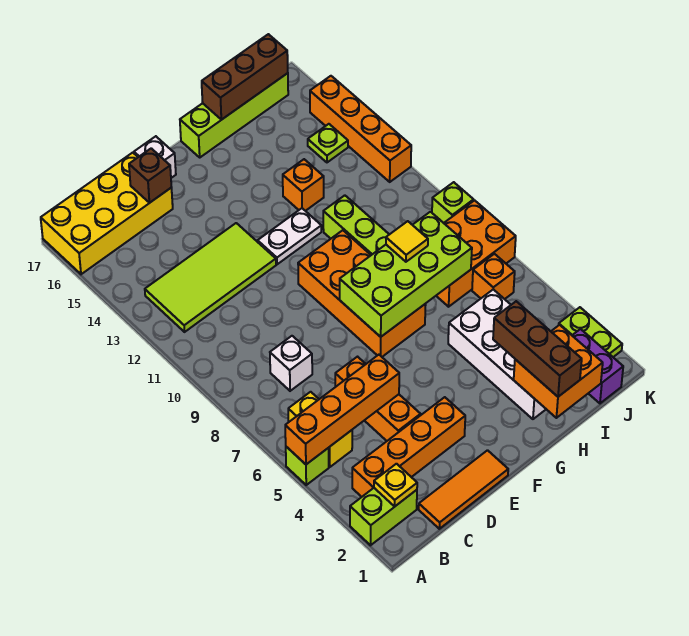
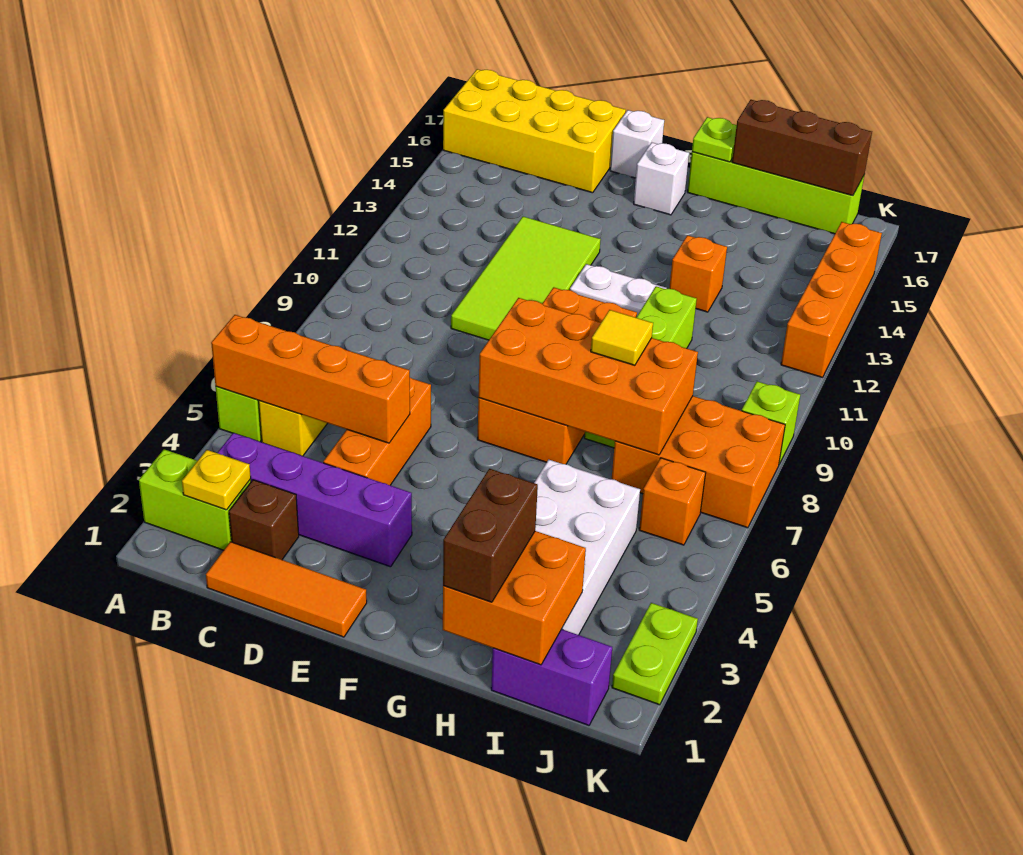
orange 1x4 brick [352,397,465,497] -> purple 1x4 brick [217,433,412,567]
lime 2x4 tile [145,223,276,332] -> lime 2x4 tile turned to [451,217,601,340]
white 1x1 brick [270,336,312,391] -> white 1x1 brick moved to [634,143,689,215]
brown 1x1 brick [129,148,171,203] -> brown 1x1 brick moved to [229,480,299,560]
lime 2x4 brick [340,212,472,337] -> orange 2x4 brick [478,298,698,455]
brown 1x3 brick [493,301,582,397] -> brown 1x2 brick [443,469,538,602]
purple 1x2 brick [572,329,623,403] -> purple 1x2 brick turned to [491,629,612,725]
lime 1x1 plate [308,124,348,162] -> lime 1x1 plate moved to [692,117,737,162]

